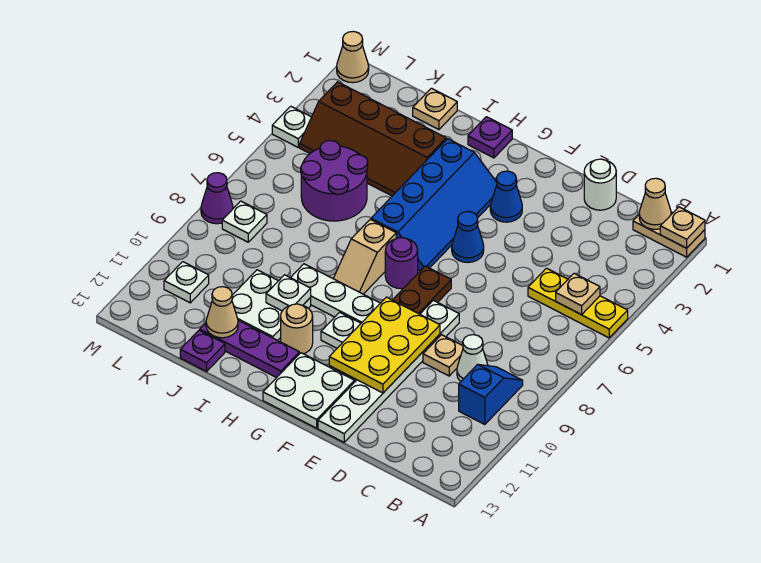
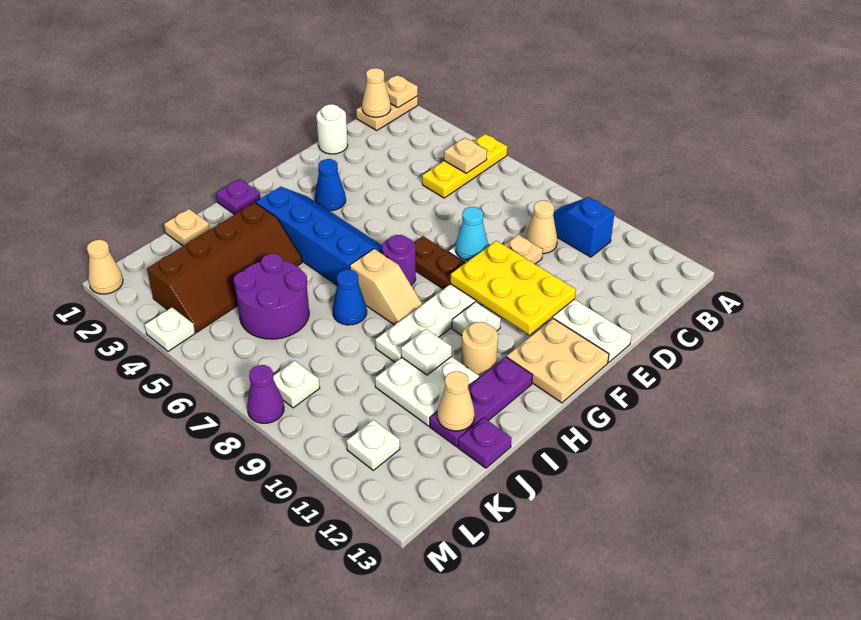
white 1x1 cone [457,335,488,381] -> tan 1x1 cone [526,201,557,254]
none -> cyan 1x1 cone [456,207,488,261]
blue 1x1 cone [452,211,484,263] -> blue 1x1 cone moved to [333,270,367,325]
white 2x2 plate [263,353,355,428] -> tan 2x2 plate [507,319,609,403]

